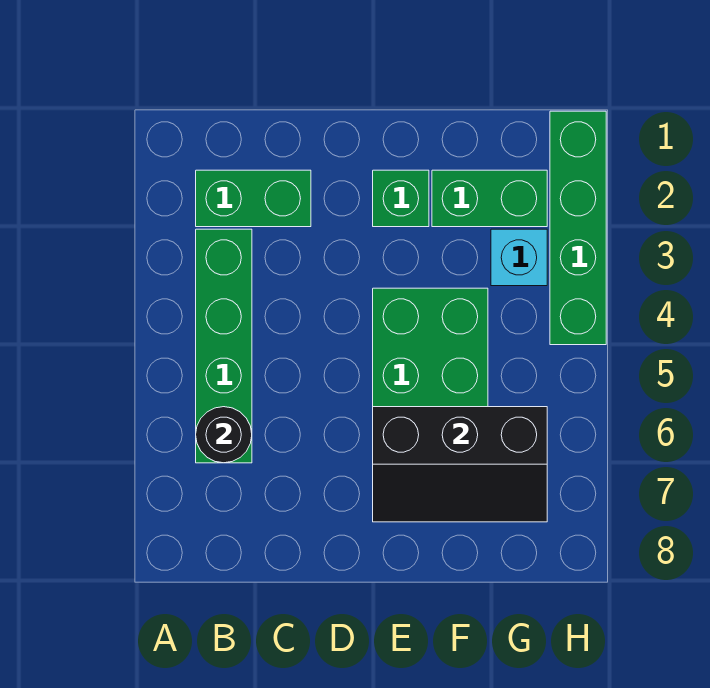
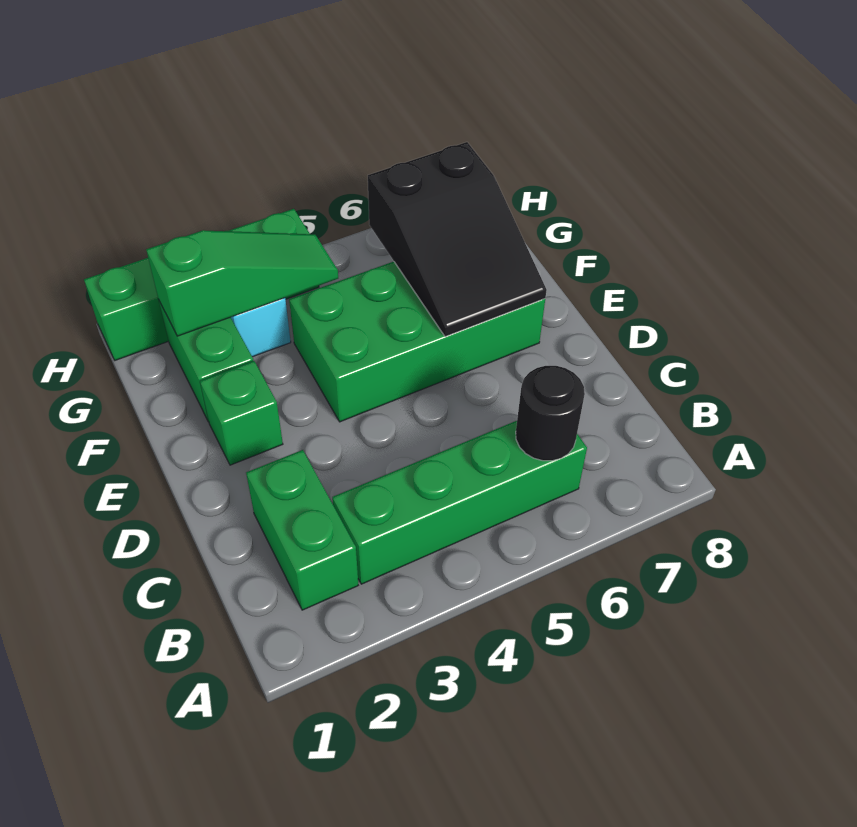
black 2x3 slope [373,407,547,522] -> black 2x3 slope turned to [368,142,547,337]
none -> green 1x3 slope [146,230,338,336]

